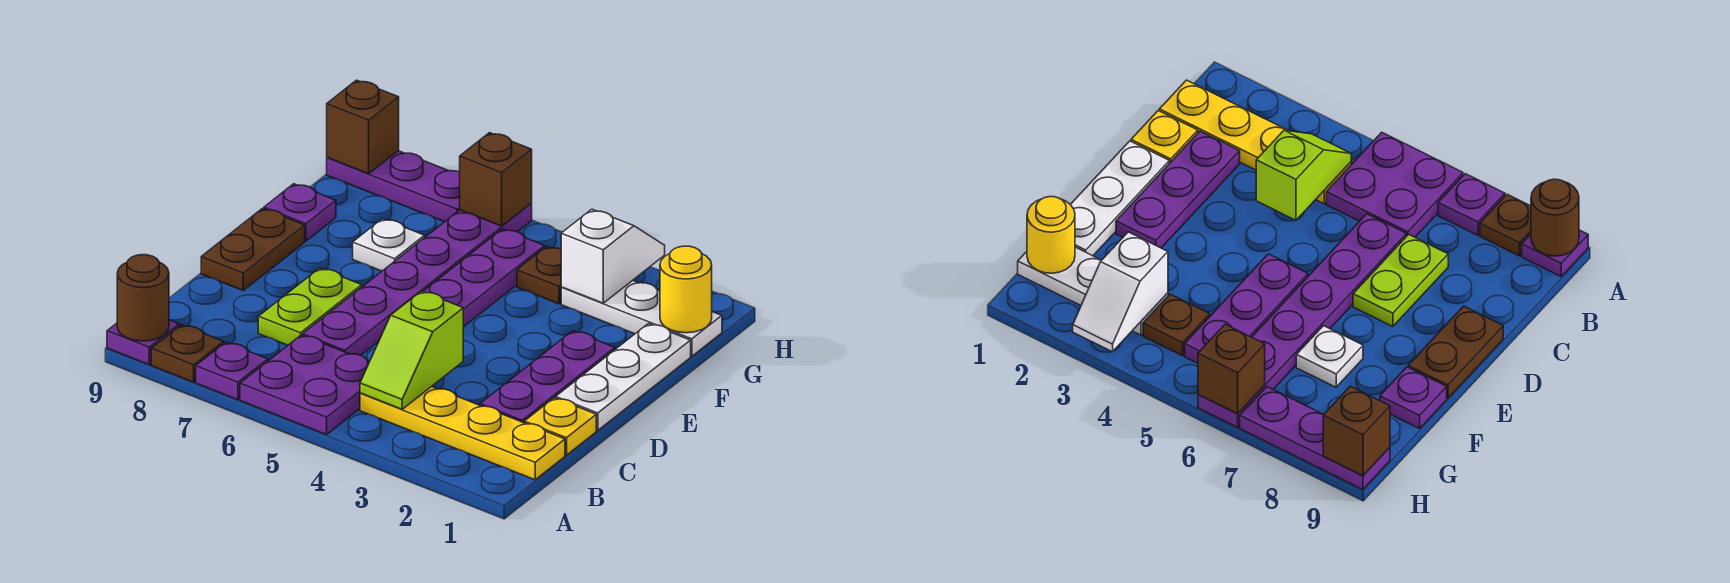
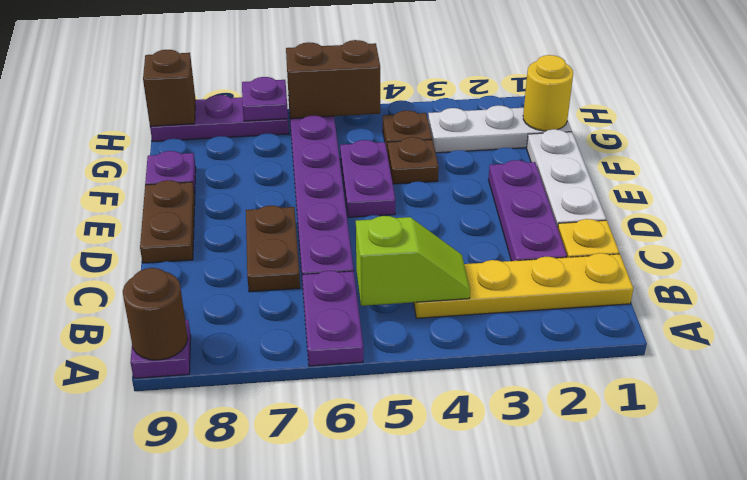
purple 2x2 plate [240,335,369,435] -> purple 1x2 plate [302,271,363,366]
purple 1x1 plate [196,342,268,400] -> purple 1x1 plate moved to [242,77,288,121]
brown 1x1 plate [151,325,224,382] -> brown 1x1 plate moved to [387,137,439,184]
lime 1x2 slope [360,291,463,409] -> lime 1x2 slope turned to [356,216,470,306]
lime 1x2 plate [258,268,362,345] -> brown 1x2 plate [246,205,300,292]
purple 1x3 plate [423,229,545,327] -> purple 1x2 plate [340,140,396,217]
white 1x1 plate [353,219,425,271] -> none
white 1x2 slope [561,209,665,303] -> none
brown 1x1 brick [460,133,532,226] -> brown 1x2 brick [286,40,380,119]

